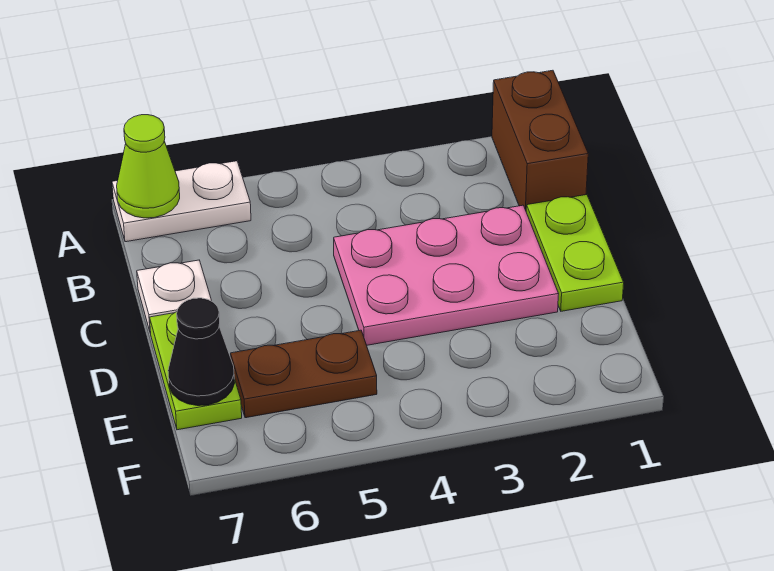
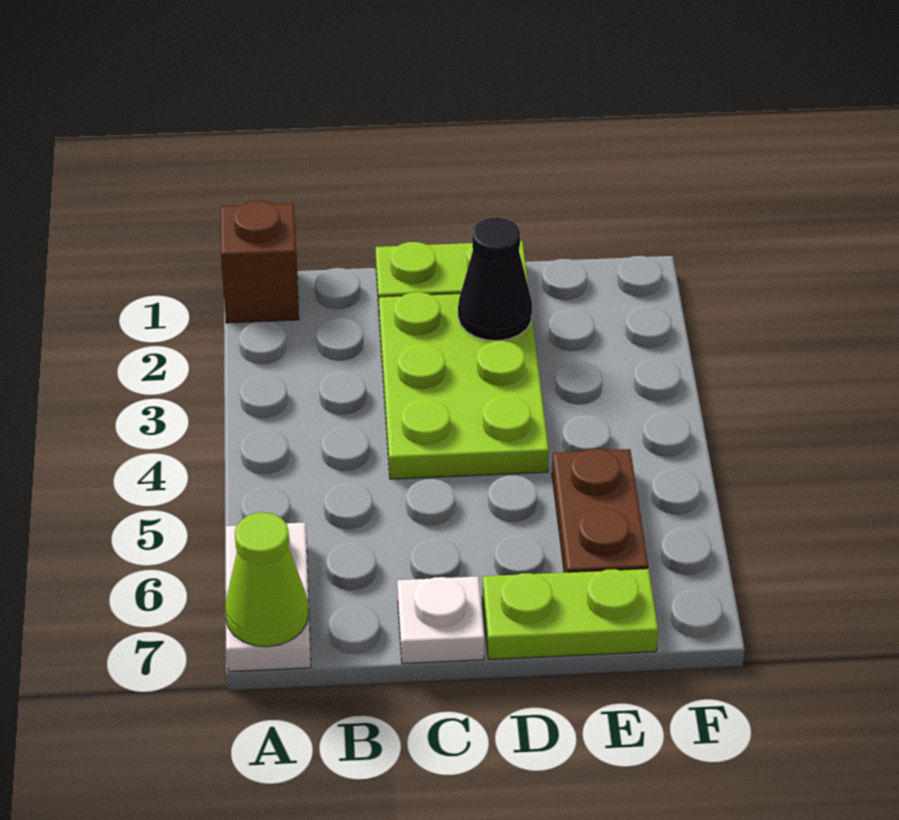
brown 1x2 brick [492,70,588,210] -> brown 1x1 brick [221,201,299,323]
pink 2x3 plate [334,205,558,345] -> lime 2x3 plate [379,292,549,479]
black 1x1 cone [168,298,235,406] -> black 1x1 cone moved to [458,217,532,341]

